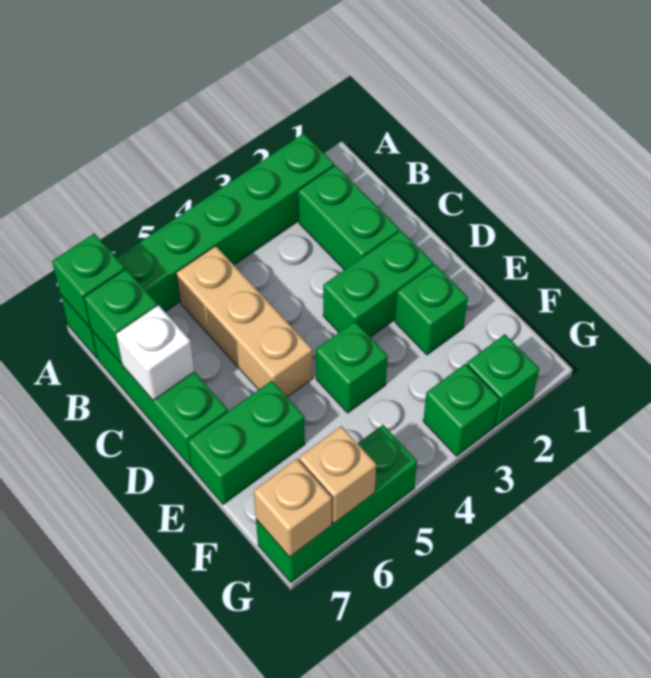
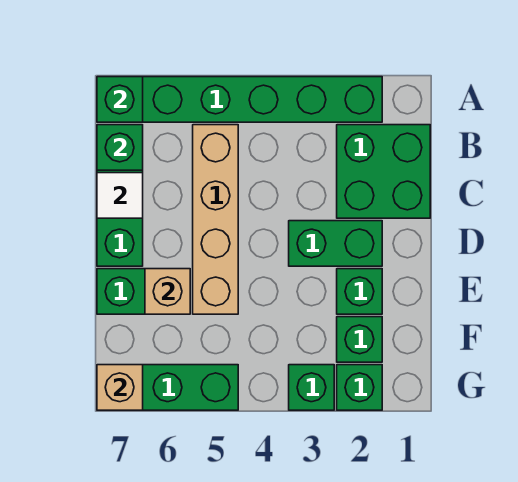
green 1x2 brick [298,165,399,270] -> green 2x2 brick [337,125,430,218]
tan 1x3 brick [176,246,313,397] -> tan 1x4 brick [193,125,238,314]
white 1x1 brick [116,305,194,400] -> white 1x1 tile [97,173,143,218]
green 1x1 brick [316,321,388,413] -> green 1x1 brick moved to [337,317,382,362]
tan 1x1 brick [299,426,376,523] -> tan 1x1 brick moved to [145,269,190,314]

